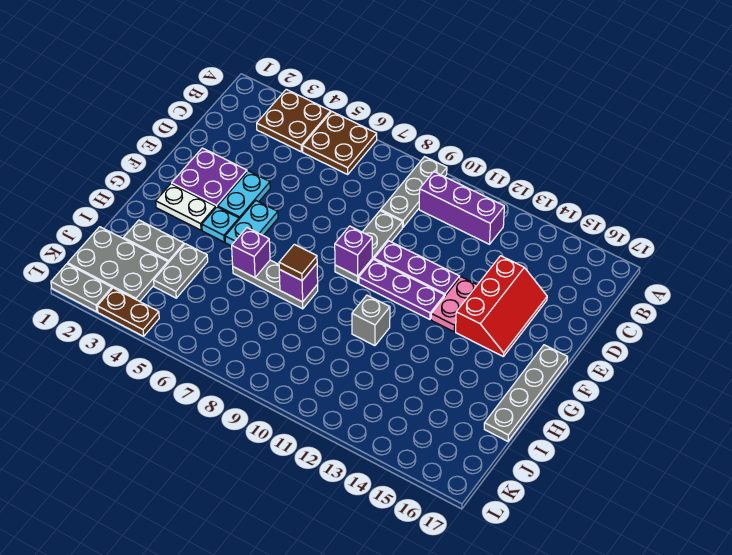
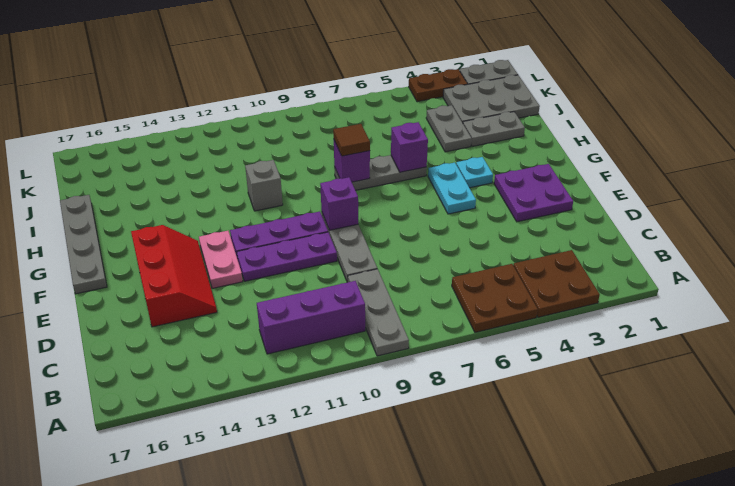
red 2x3 slope [456,256,547,356] -> red 2x3 slope turned to [131,225,217,327]
cyan 1x2 plate [218,171,270,219] -> none
white 1x2 plate [156,184,216,230] -> none

